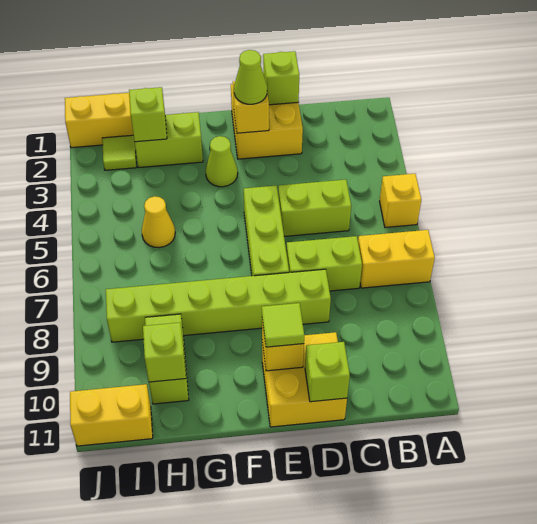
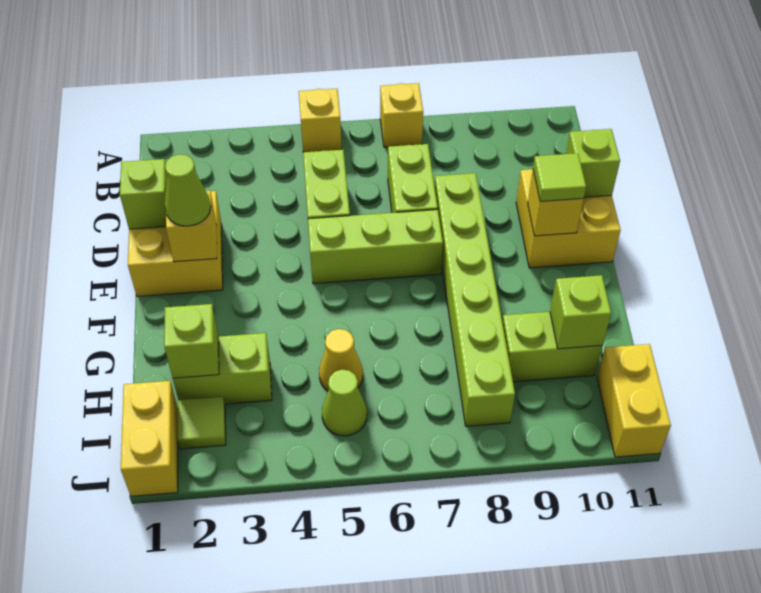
yellow 1x2 brick [358,230,435,288] -> yellow 1x1 brick [380,83,423,147]
lime 1x1 cone [206,136,238,187] -> lime 1x1 cone moved to [322,370,367,436]
lime 1x2 brick [134,112,203,168] -> lime 1x2 brick turned to [173,333,272,404]

